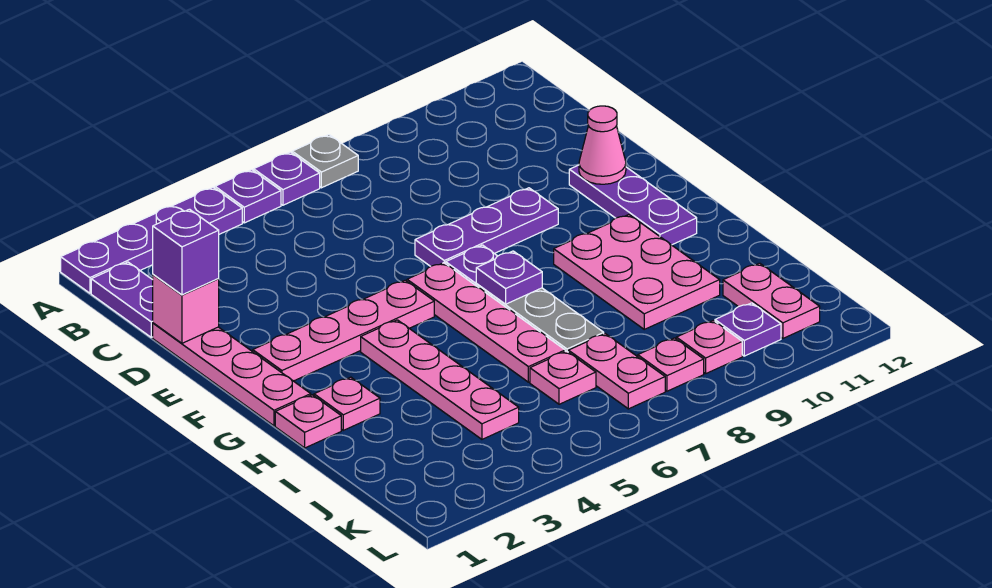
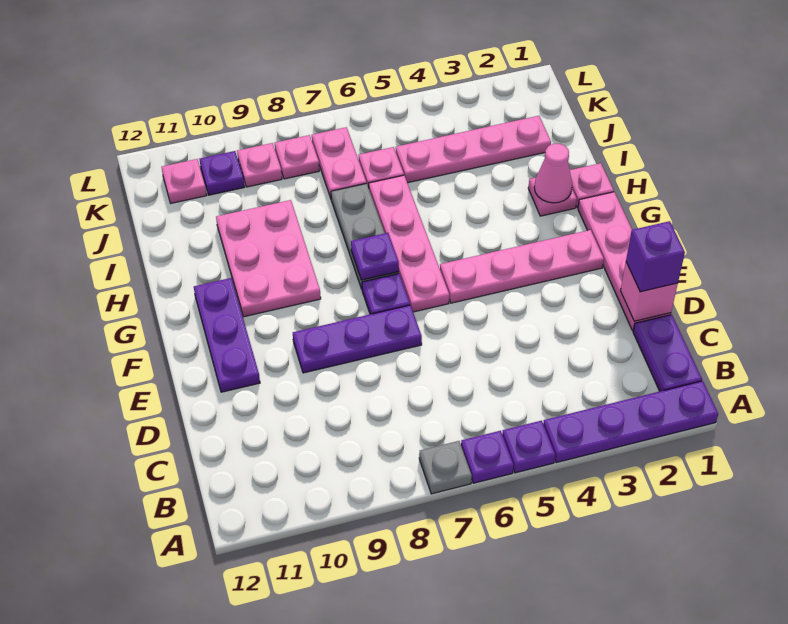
pink 1x1 cone [579,106,626,184] -> pink 1x1 cone moved to [534,144,572,203]
pink 1x4 plate [361,320,519,439] -> pink 1x4 plate turned to [396,116,551,183]
pink 1x2 plate [723,263,820,338] -> pink 1x1 plate [162,159,207,203]

